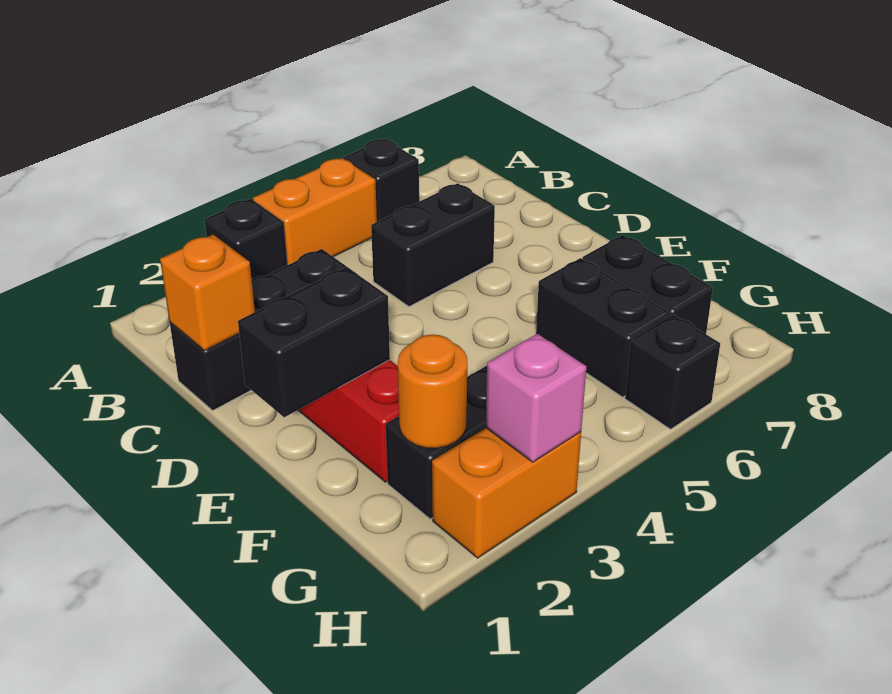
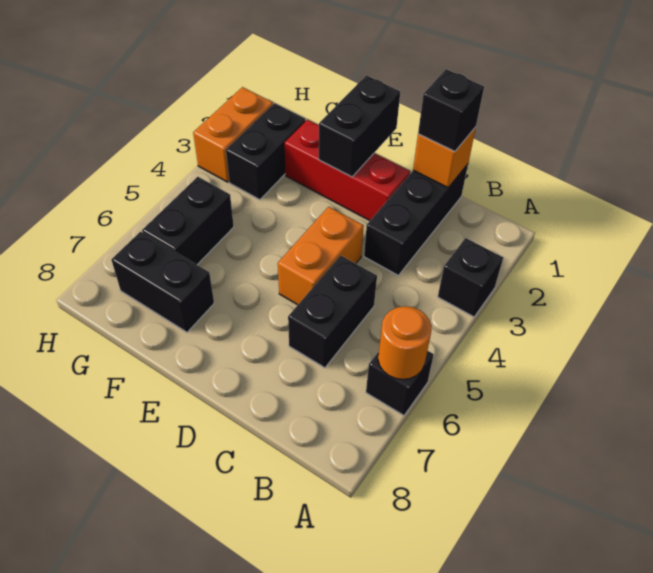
orange 1x2 brick [253,158,377,265] -> orange 1x2 brick moved to [278,207,364,305]
black 1x2 brick [536,258,671,397] -> black 1x2 brick turned to [142,177,234,265]
orange 1x1 round brick [398,334,467,448] -> orange 1x1 round brick moved to [378,306,431,380]
pink 1x1 brick [486,334,586,462] -> none
black 1x1 brick [625,314,720,429] -> black 1x1 brick moved to [418,69,484,152]

